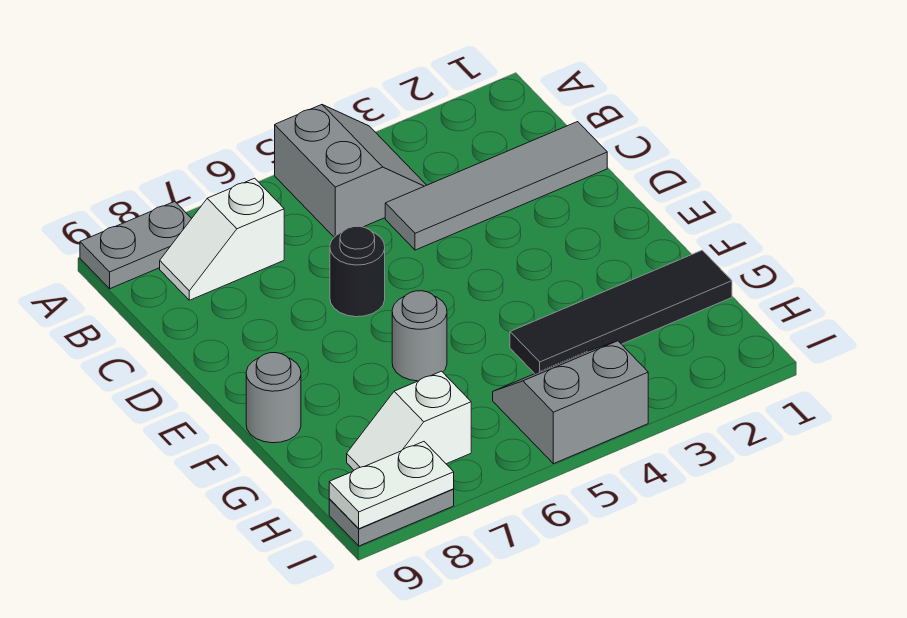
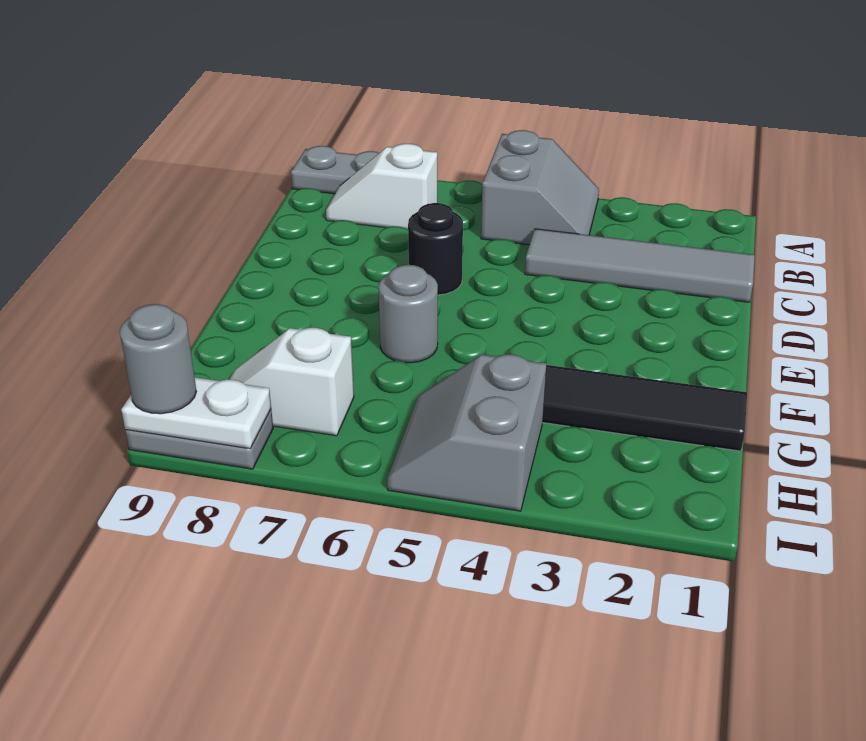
grey 1x1 round brick [246,353,301,443] -> grey 1x1 round brick moved to [120,304,197,414]
grey 2x2 slope [493,341,648,464] -> grey 2x2 slope turned to [387,354,546,511]

